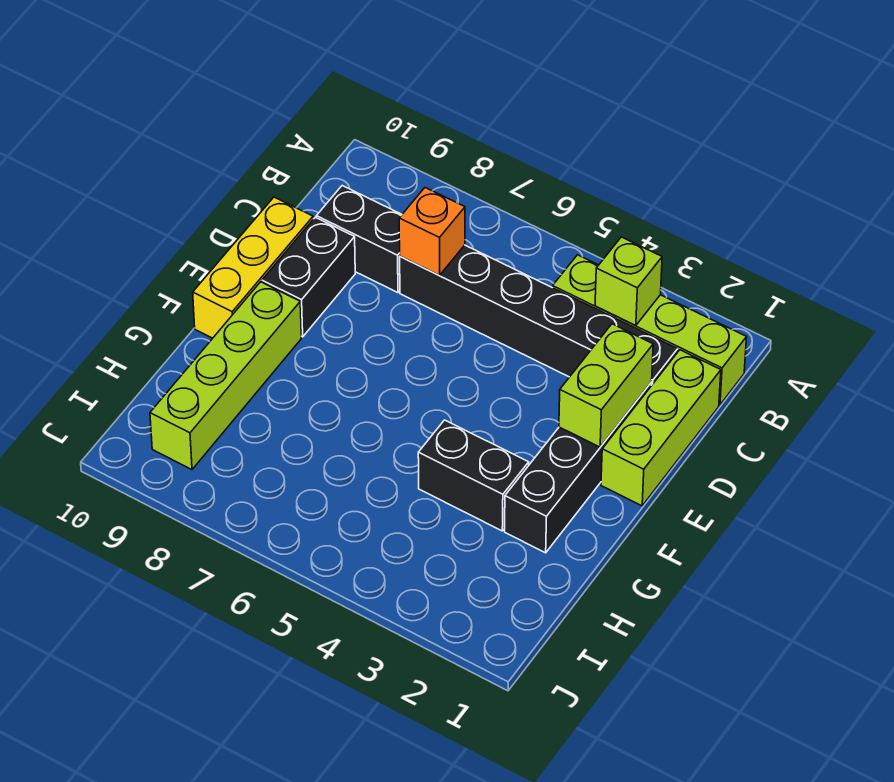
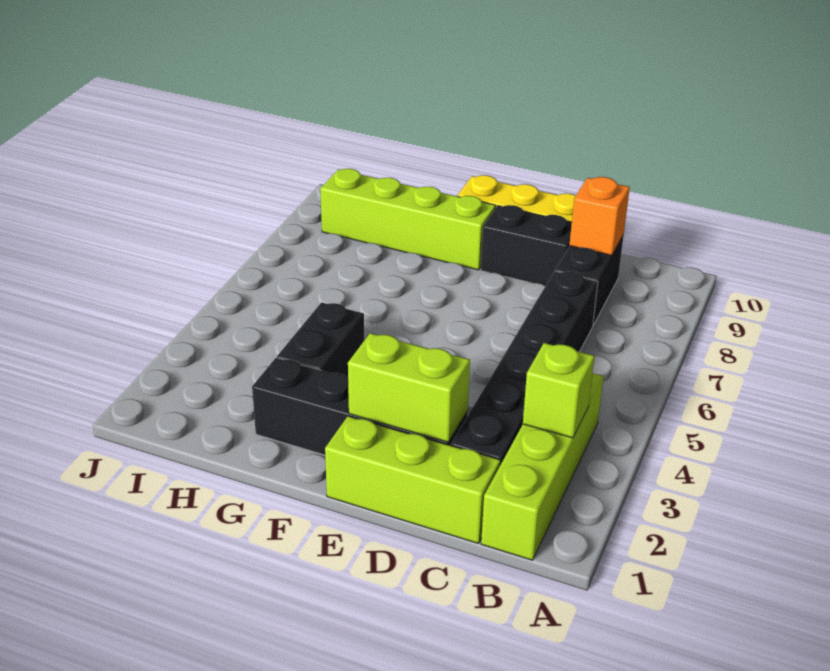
orange 1x1 brick [399,188,465,275] -> orange 1x1 brick moved to [570,177,630,255]

